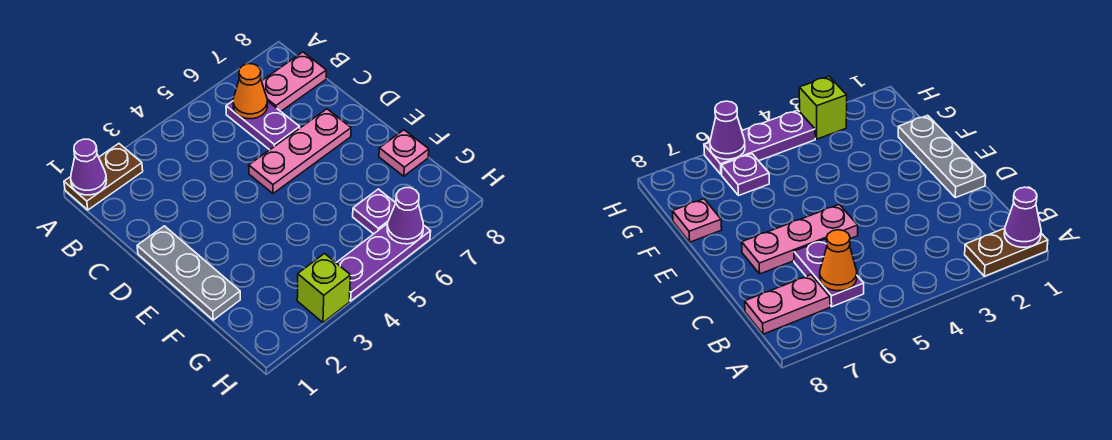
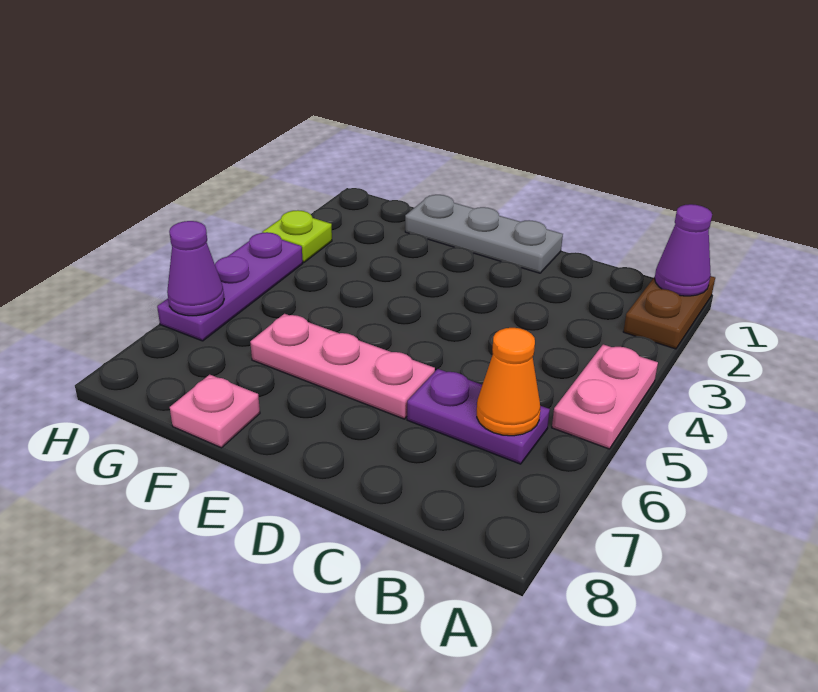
pink 1x2 plate [262,52,326,111] -> pink 1x2 plate moved to [552,344,658,449]
pink 1x3 plate [249,109,351,193] -> pink 1x3 plate turned to [250,314,435,419]
purple 1x1 plate [353,189,396,234] -> none
lime 1x1 brick [297,254,351,322] -> lime 1x1 plate [262,210,332,262]

